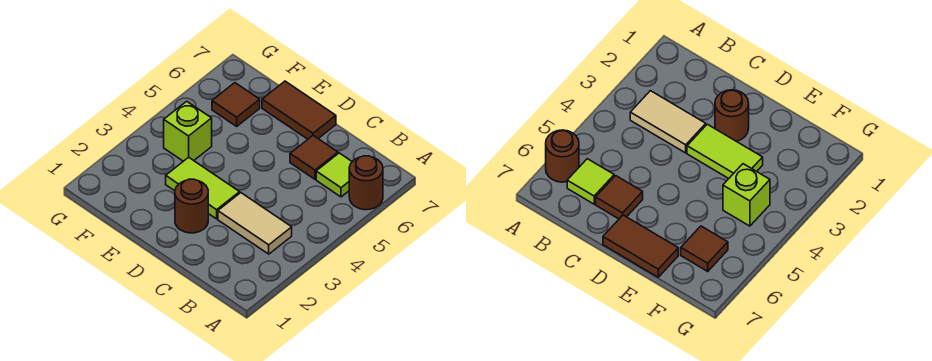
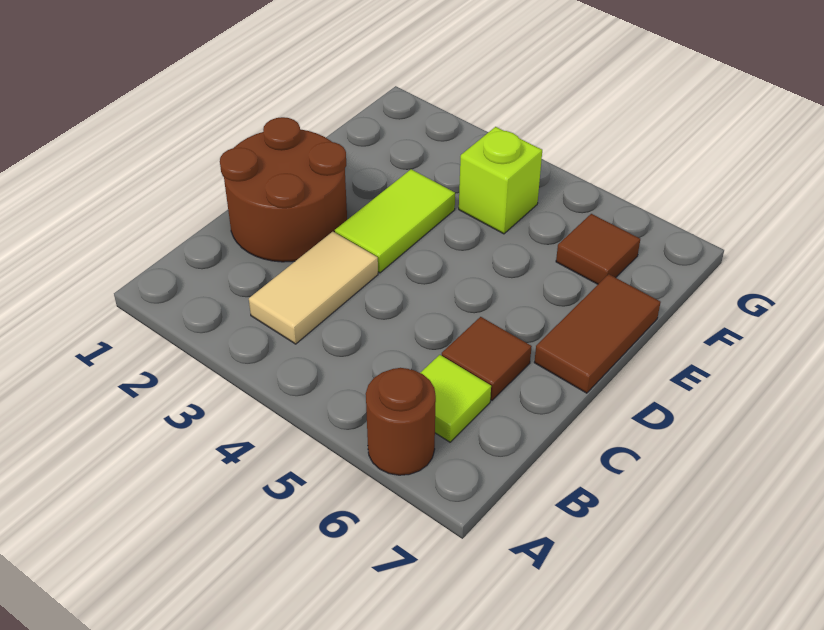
brown 1x1 round brick [175,179,208,233] -> brown 2x2 round brick [220,117,347,262]

